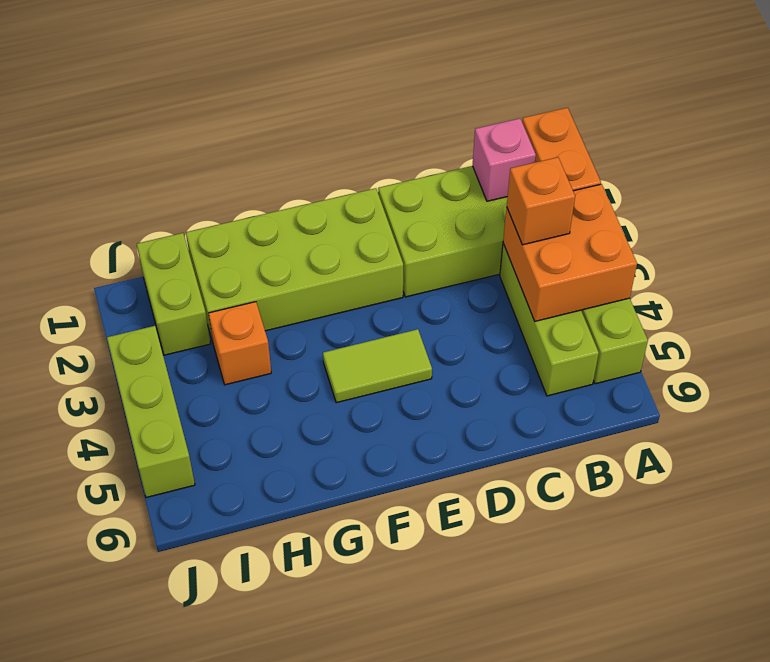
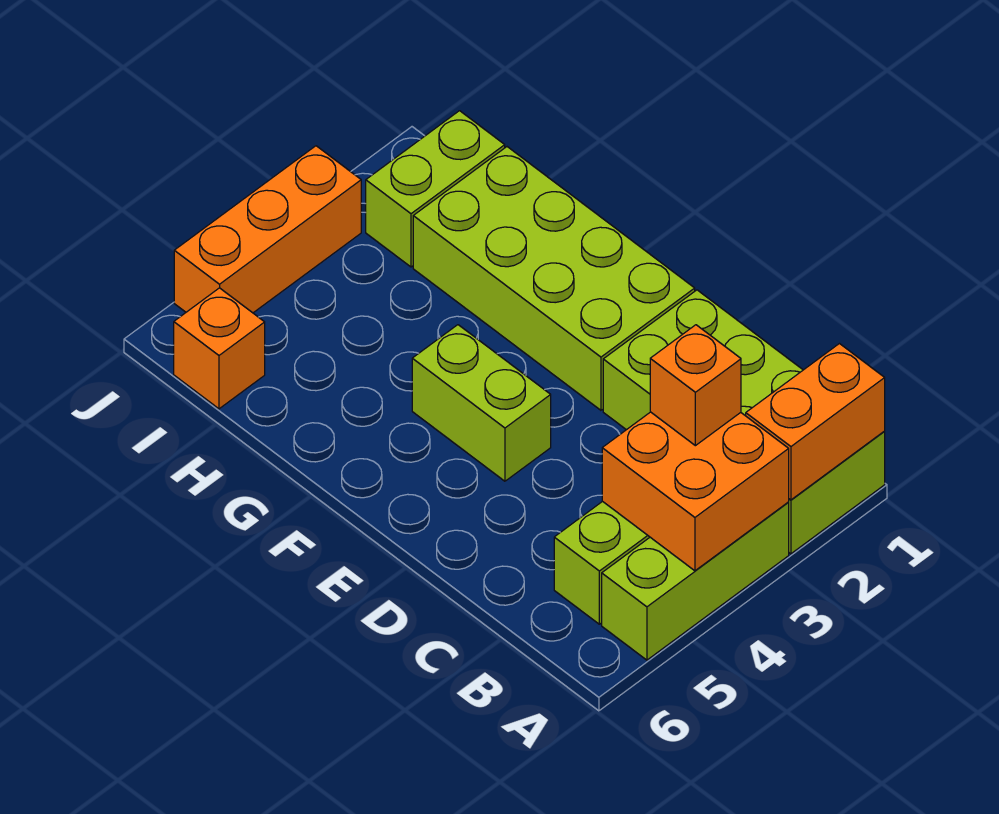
pink 1x1 brick [473,119,536,201] -> none
lime 1x2 tile [323,329,432,403] -> lime 1x2 brick [412,325,551,481]
orange 1x1 brick [208,302,271,385] -> orange 1x1 brick moved to [174,288,265,409]
lime 1x3 brick [107,326,195,498] -> orange 1x3 brick [174,146,361,313]

